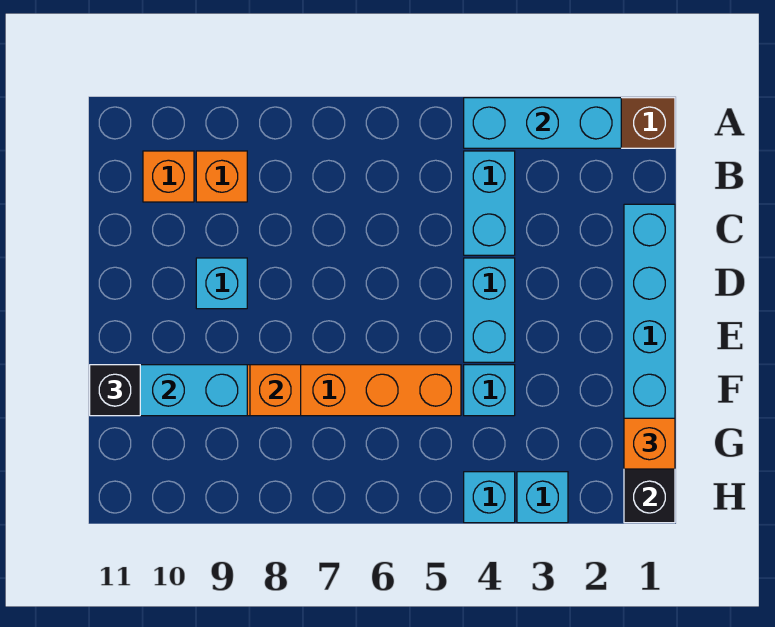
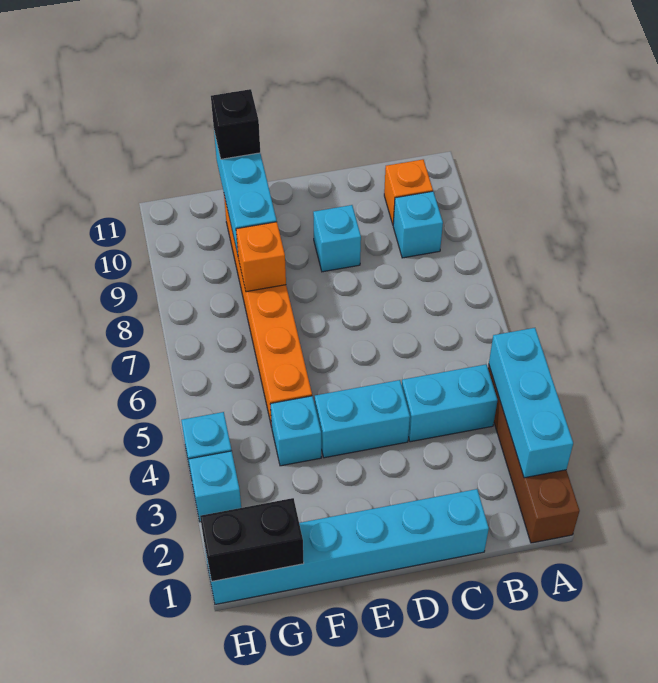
orange 1x1 brick [196,151,247,202] -> cyan 1x1 brick [393,191,443,258]
orange 1x1 brick [624,418,675,469] -> none

